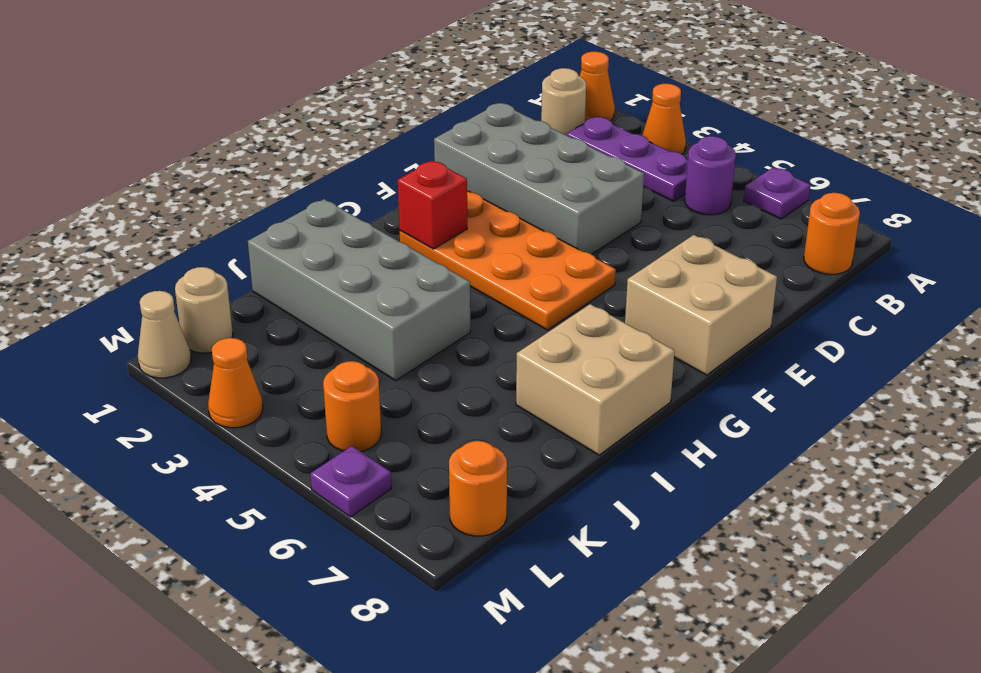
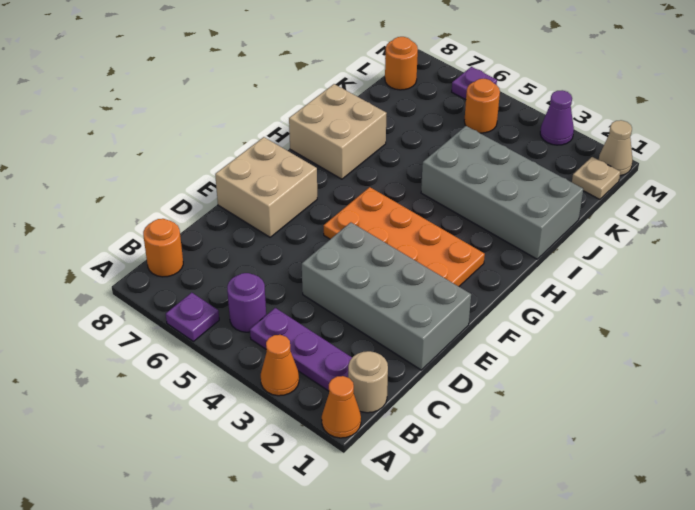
red 1x1 brick [398,161,467,249] -> none
tan 1x1 round brick [175,267,233,353] -> tan 1x1 plate [572,157,620,199]
orange 1x1 cone [208,338,263,428] -> purple 1x1 cone [540,90,574,145]

